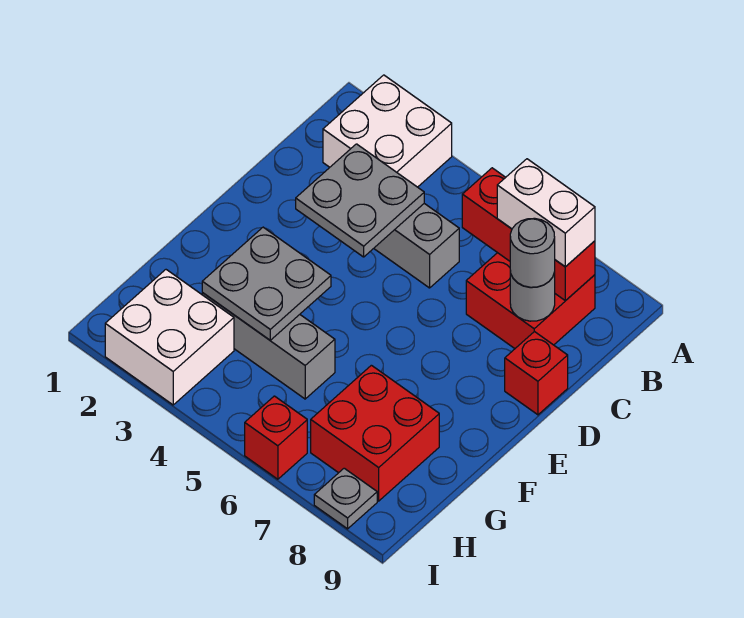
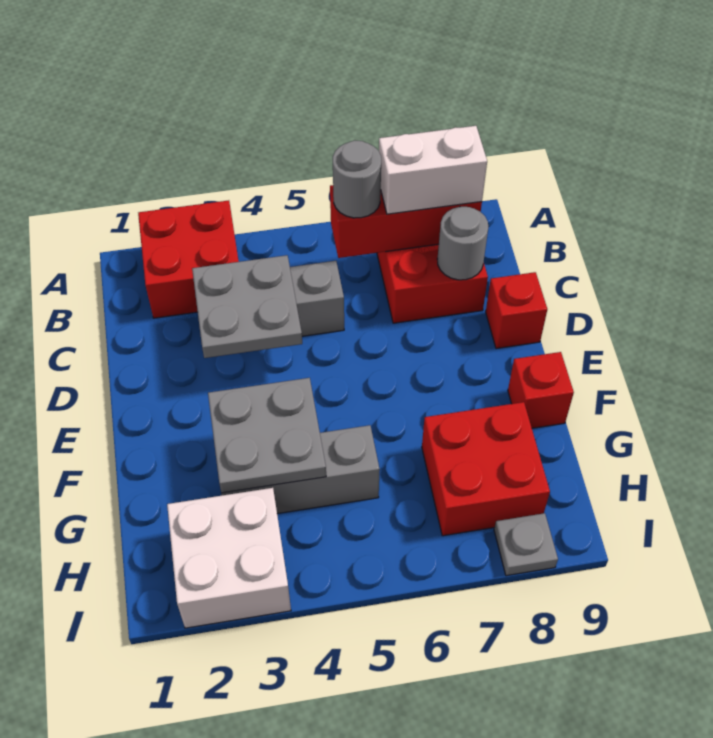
white 2x2 brick [323,75,452,187] -> red 2x2 brick [138,200,239,318]
grey 1x1 round brick [510,218,555,287] -> grey 1x1 round brick moved to [333,140,381,218]
red 1x1 brick [245,396,307,479] -> red 1x1 brick moved to [508,352,574,428]

